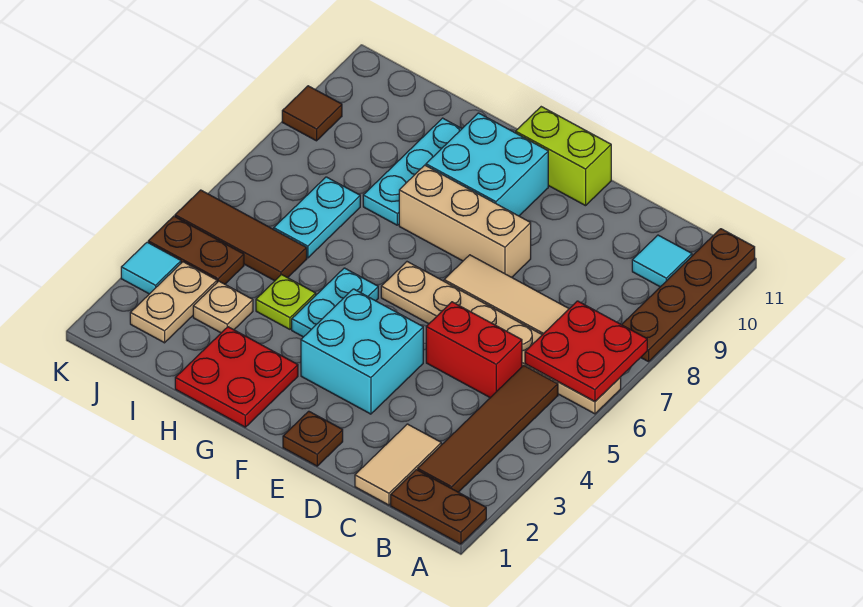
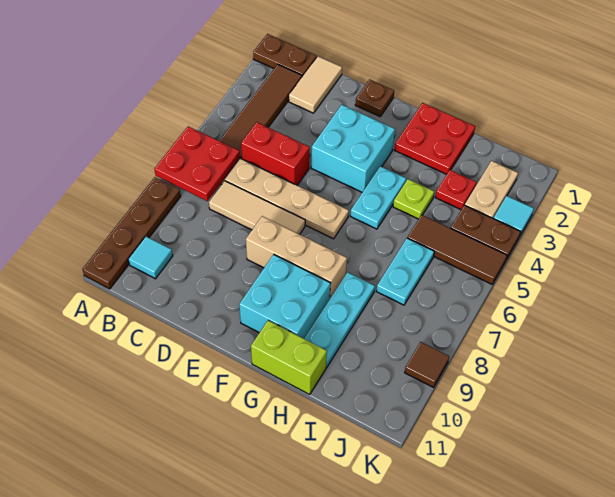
lime 1x2 brick [516,107,611,206] -> lime 1x2 brick moved to [251,320,327,394]
tan 1x1 plate [193,281,253,333] -> red 1x1 plate [435,170,476,210]

